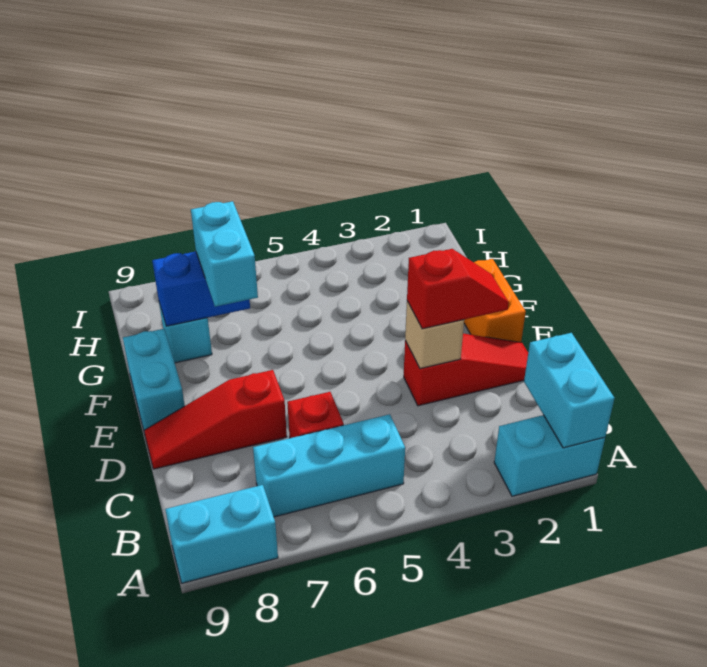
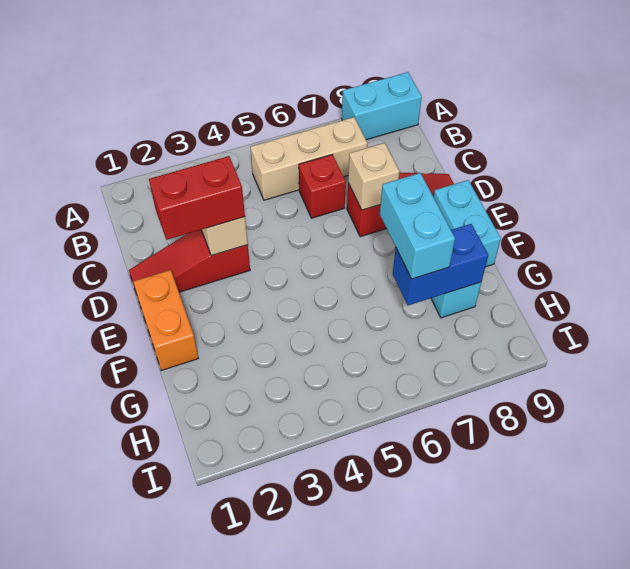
cyan 1x2 brick [494,415,605,496] -> none
cyan 1x2 brick [524,333,614,448] -> none
cyan 1x3 brick [253,414,405,517] -> tan 1x3 brick [250,117,367,200]
red 1x2 slope [407,249,509,329] -> red 1x2 brick [149,156,245,240]
none -> tan 1x1 brick [348,143,399,210]

